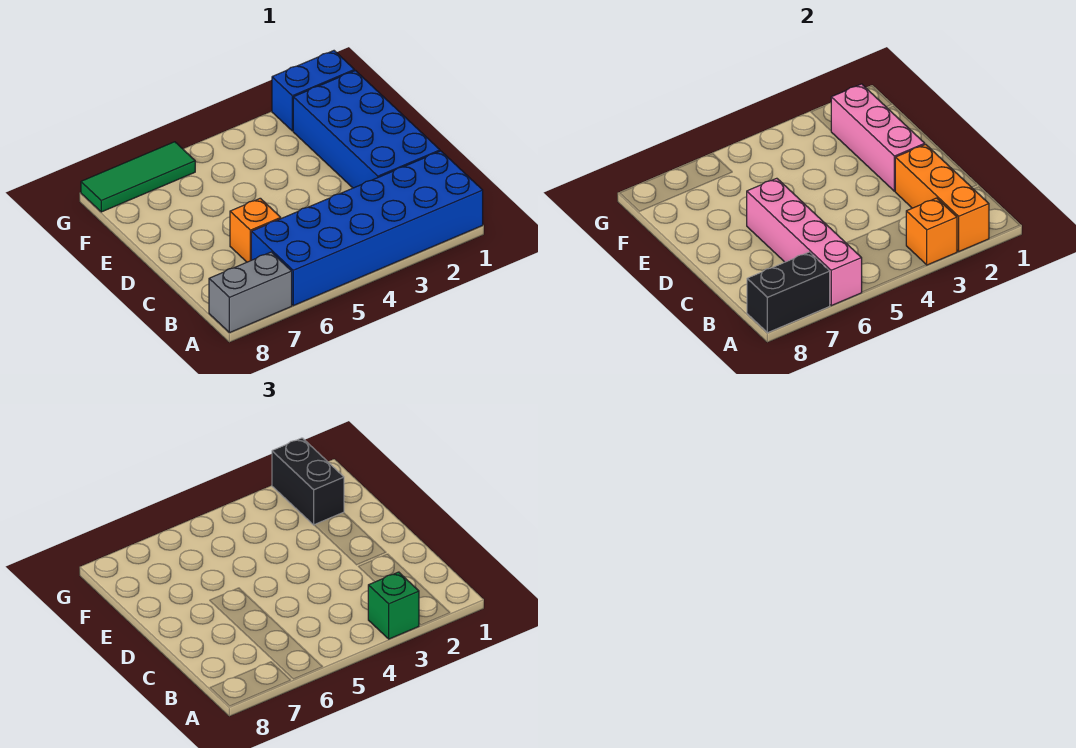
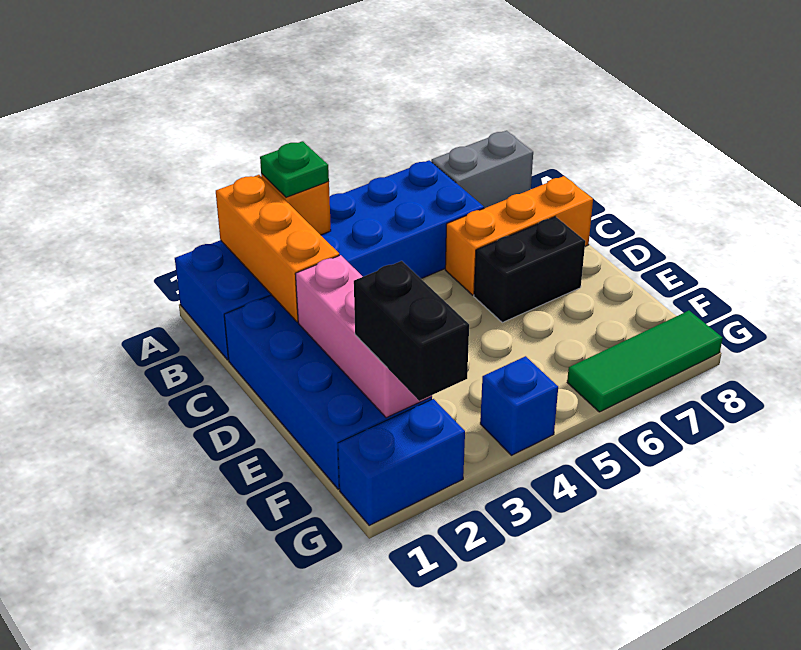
green 1x1 brick [368,572,419,639] -> green 1x1 plate [260,141,329,197]
pink 1x4 brick [747,178,862,306] -> none
black 1x2 brick [747,252,830,333] -> black 1x2 brick moved to [474,217,585,323]
orange 1x1 brick [230,198,281,262] -> orange 1x3 brick [445,176,593,295]
none -> blue 1x1 brick [480,356,558,455]

